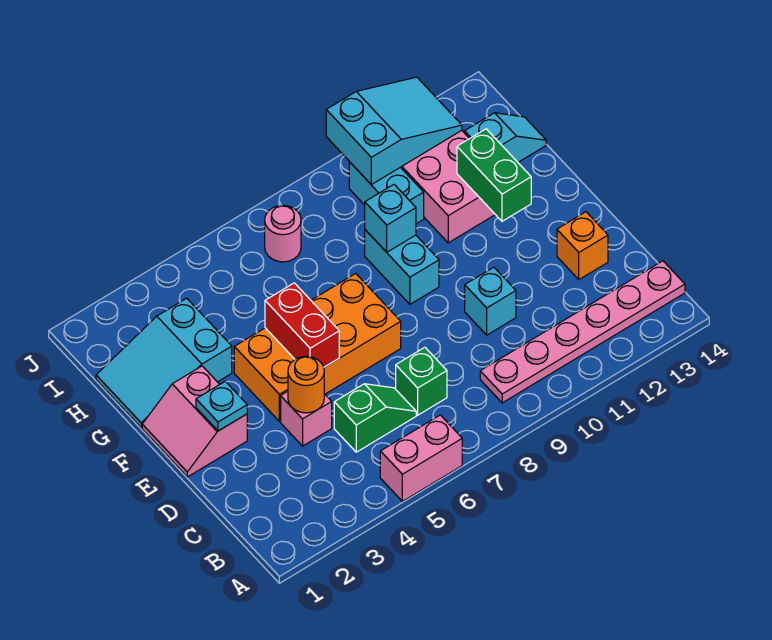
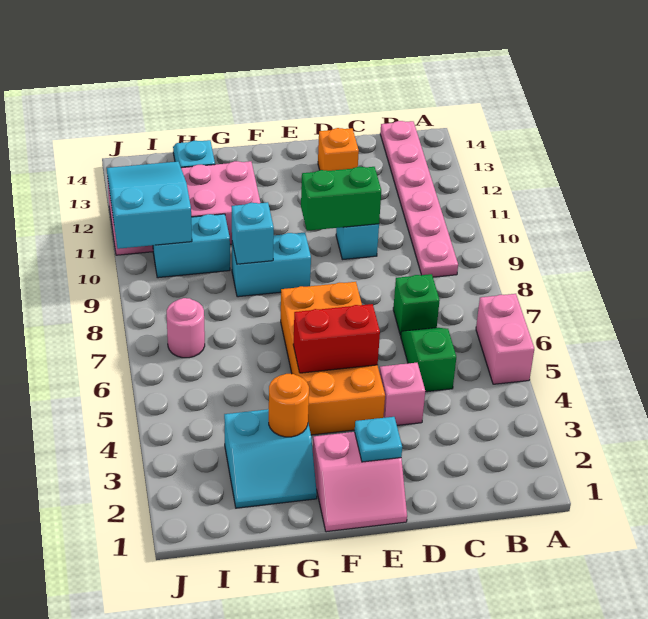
orange 1x1 round brick [288,356,324,413] -> orange 1x1 round brick moved to [269,374,309,437]
green 1x2 brick [457,129,531,221] -> green 1x2 brick moved to [301,167,381,231]
cyan 2x3 slope [96,298,232,428] -> cyan 2x2 slope [224,409,317,508]

